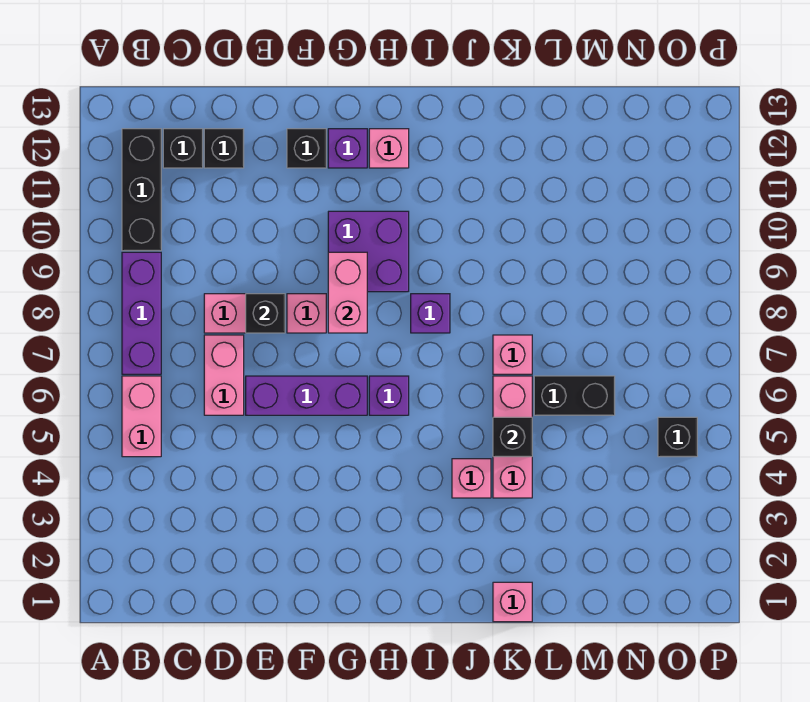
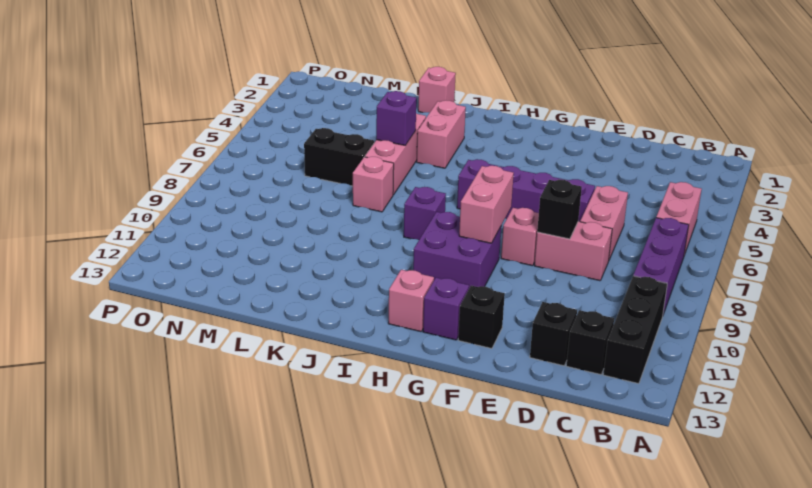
pink 1x1 brick [452,459,491,498] -> pink 1x2 brick [417,100,466,168]
black 1x1 brick [493,417,532,457] -> purple 1x1 brick [376,91,416,145]
black 1x1 brick [658,417,697,457] -> none

